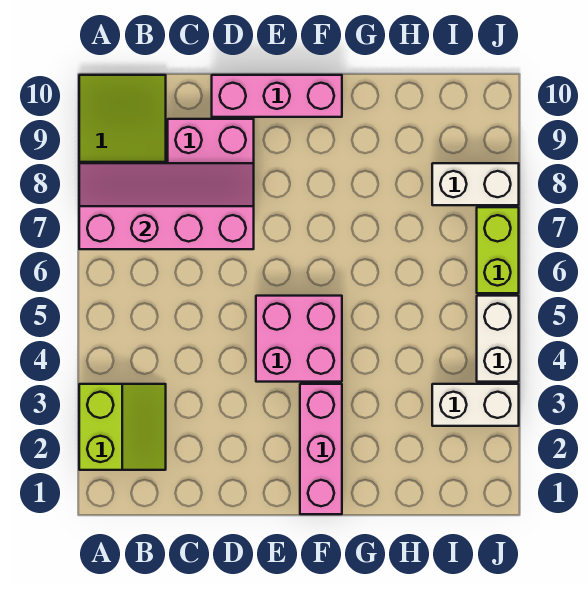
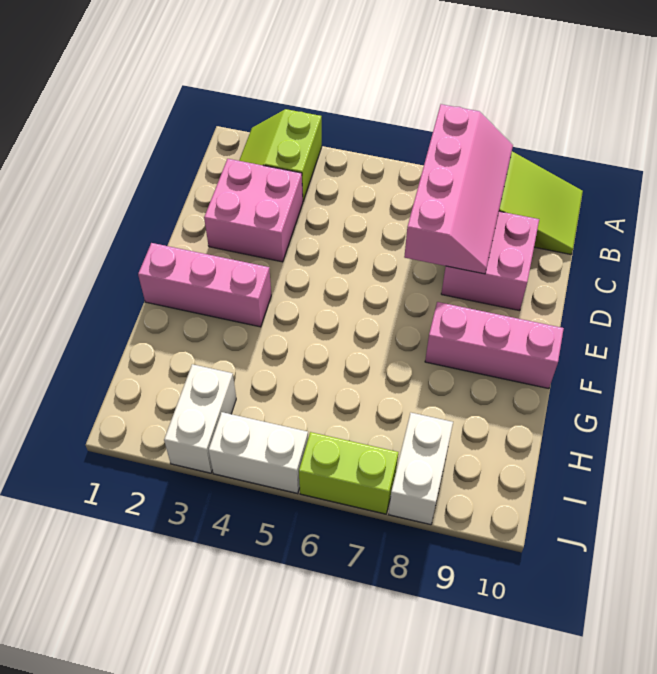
lime 2x2 slope [79,384,166,470] -> lime 2x2 slope turned to [239,109,322,201]
pink 1x3 brick [212,75,342,117] -> pink 1x3 brick turned to [425,302,564,389]
pink 2x2 brick [256,296,342,382] -> pink 2x2 brick moved to [204,159,303,262]

